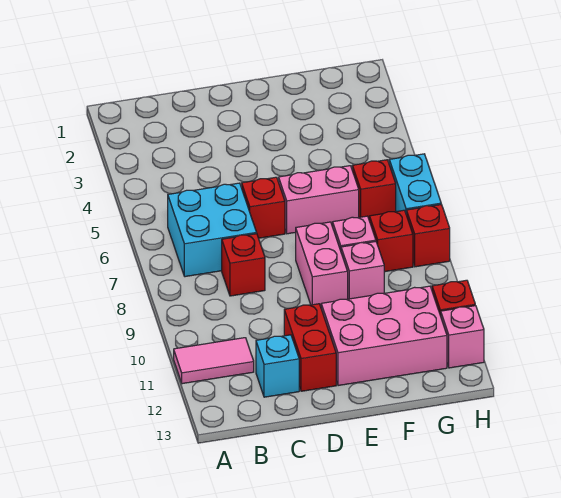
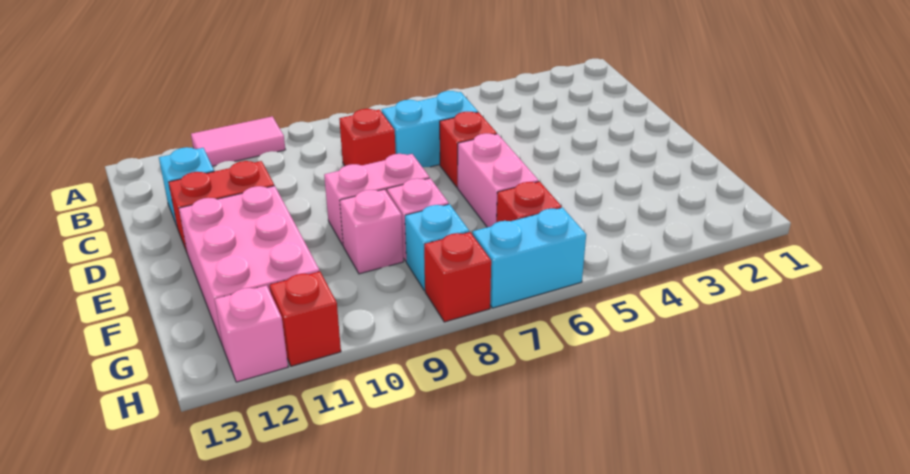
pink 1x2 tile [174,338,254,384] -> pink 1x2 tile turned to [191,116,285,166]
cyan 2x2 brick [168,183,257,277] -> cyan 1x2 brick [382,91,478,167]
red 1x1 brick [370,210,413,272] -> cyan 1x1 brick [405,204,469,291]

